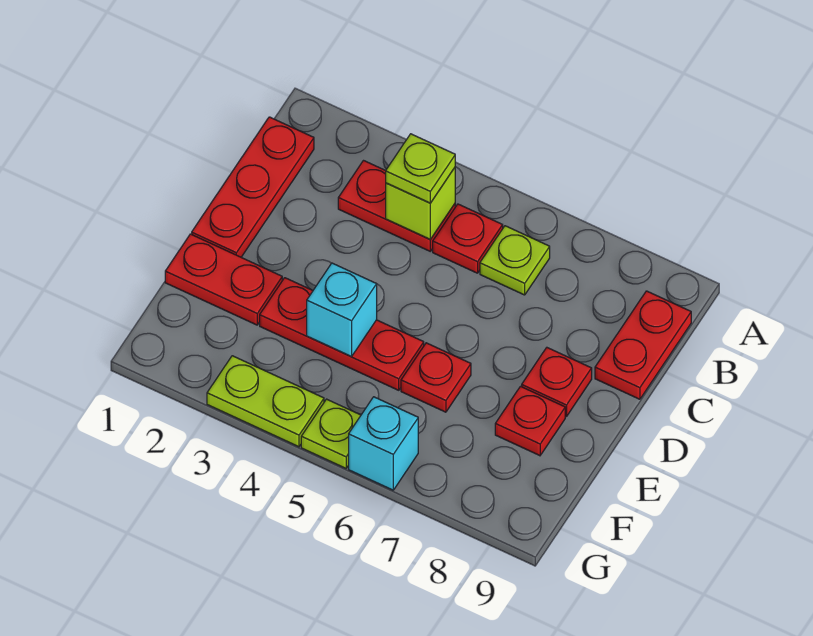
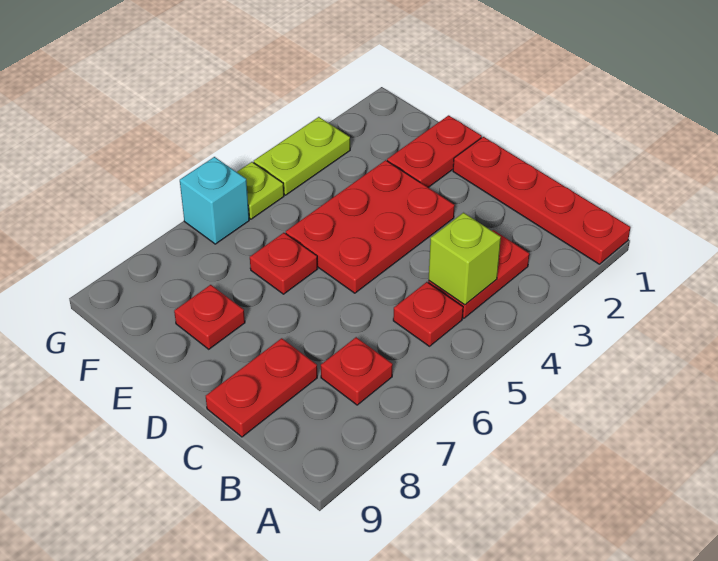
red 1x3 plate [192,117,314,257] -> red 1x4 plate [453,137,631,264]
lime 1x1 plate [386,134,455,203] -> none
lime 1x1 plate [480,226,550,295] -> none
red 1x2 plate [595,291,691,399] -> red 1x2 plate turned to [206,338,317,437]
red 1x1 plate [522,348,592,417] -> red 1x1 plate moved to [321,337,393,405]
red 1x3 plate [260,278,424,390] -> red 2x3 plate [286,160,455,293]
cyan 1x1 brick [307,263,377,357] -> none

